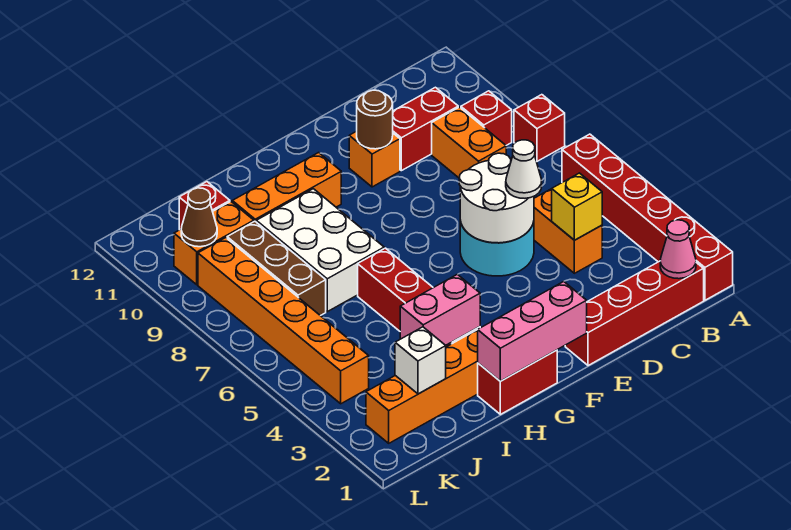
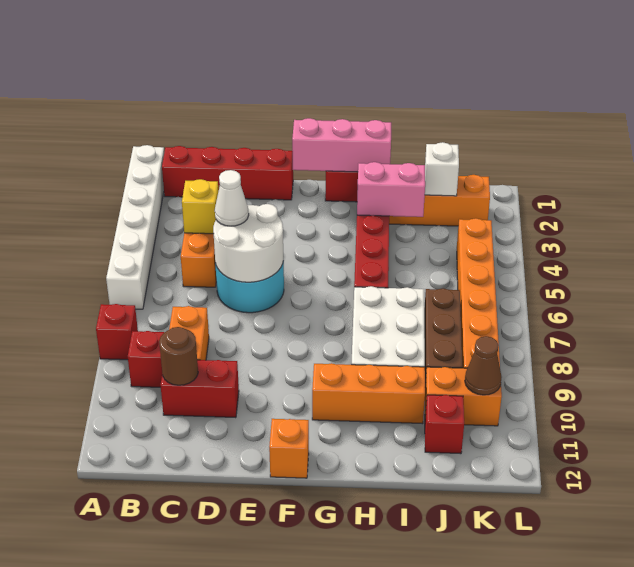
red 1x6 brick [562,134,733,300] -> white 1x6 brick [106,145,164,309]
pink 1x1 cone [660,220,696,279] -> none
orange 1x1 brick [349,131,400,187] -> orange 1x1 brick moved to [269,419,309,478]
brown 1x1 round brick [357,90,393,149] -> brown 1x1 round brick moved to [159,327,198,385]

